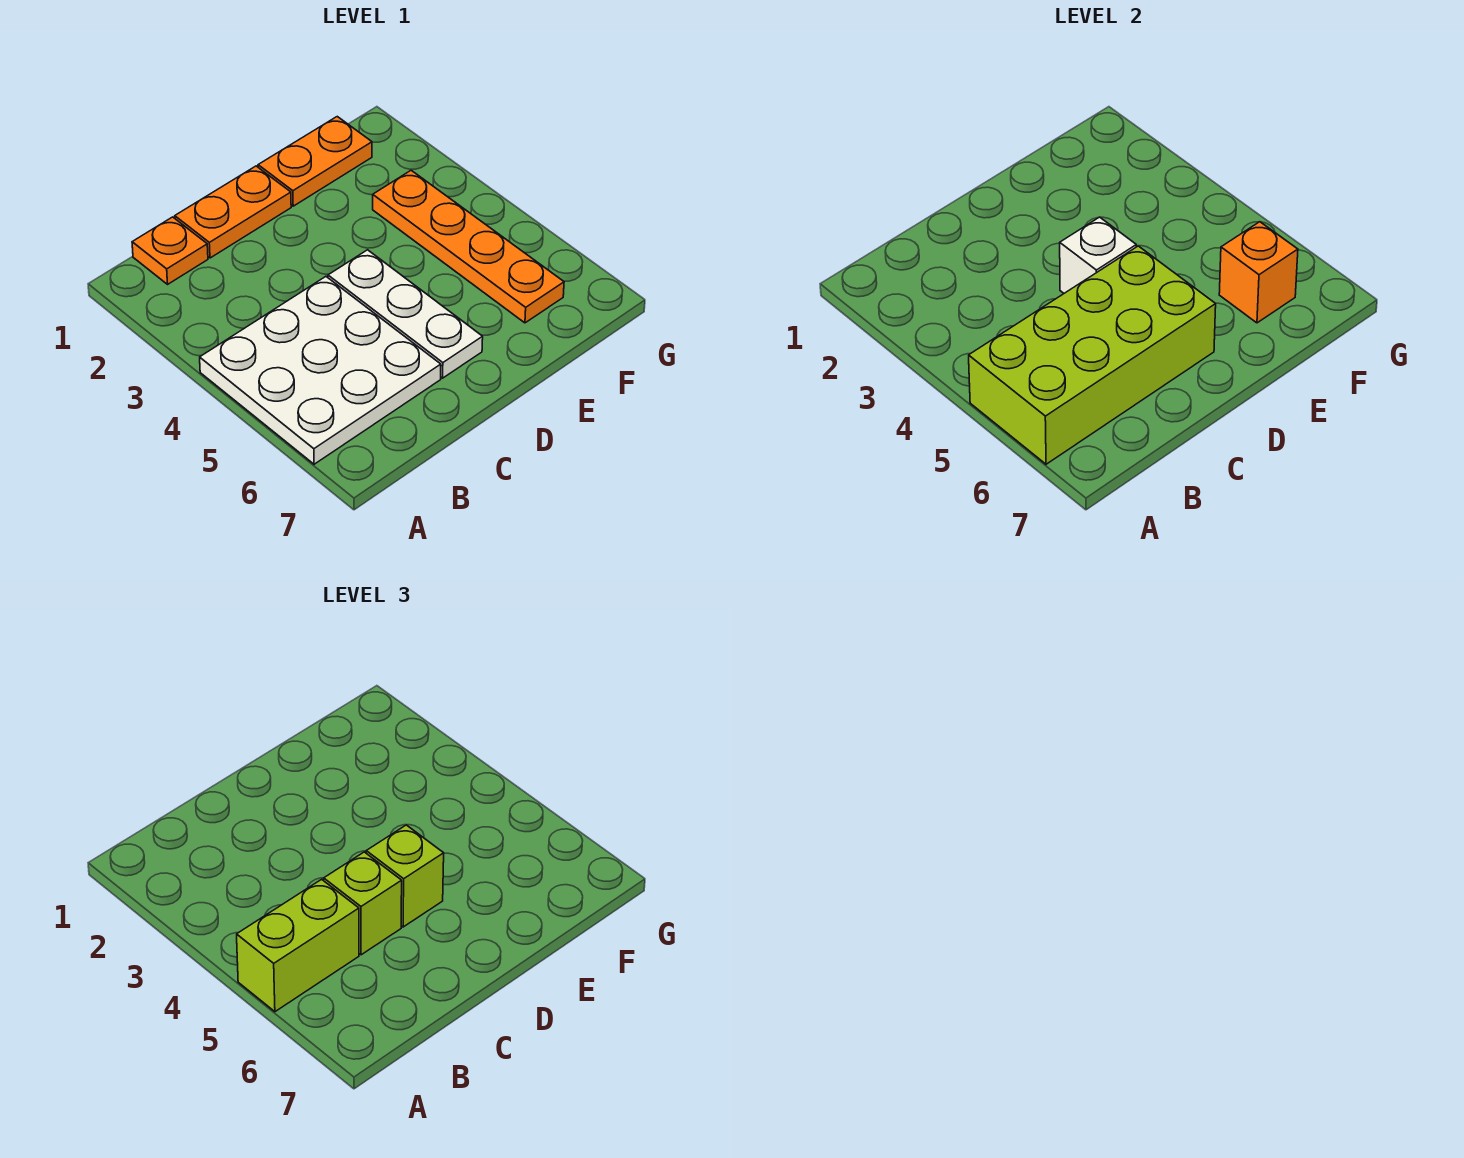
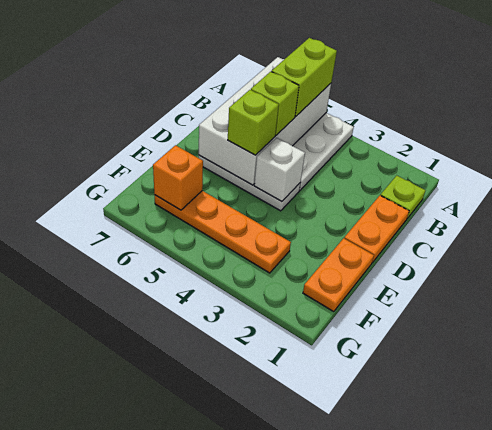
lime 2x4 brick [969,246,1216,464] -> white 2x4 brick [199,57,331,185]
orange 1x1 plate [132,217,208,284] -> lime 1x1 plate [380,176,426,218]

